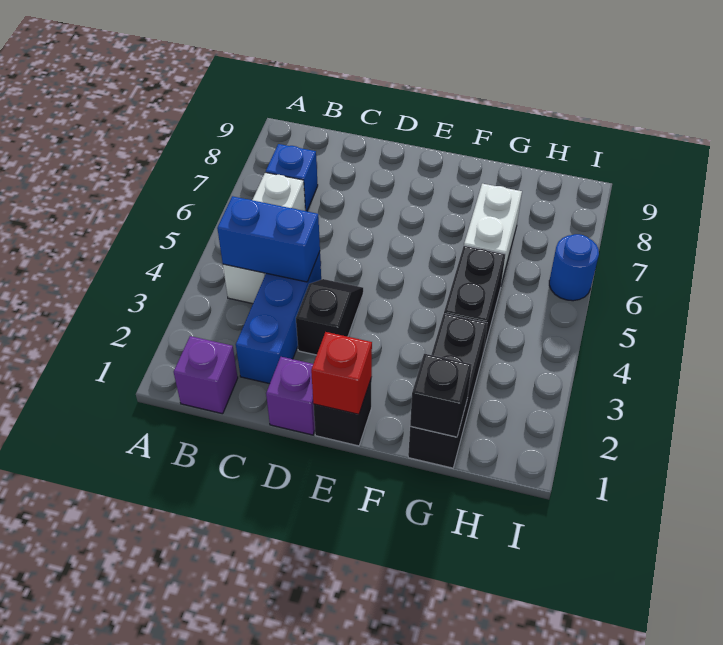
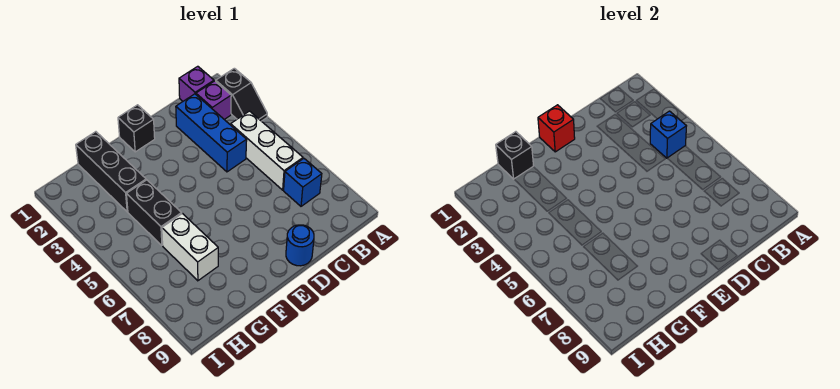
blue 1x2 brick [217,196,320,282] -> blue 1x1 brick [650,111,686,158]
purple 1x1 brick [266,357,315,435] -> purple 1x1 brick moved to [196,81,231,119]
black 1x2 slope [296,279,363,355] -> black 1x2 slope moved to [216,68,267,121]
blue 1x1 round brick [549,234,599,301] -> blue 1x1 round brick moved to [286,225,314,266]

